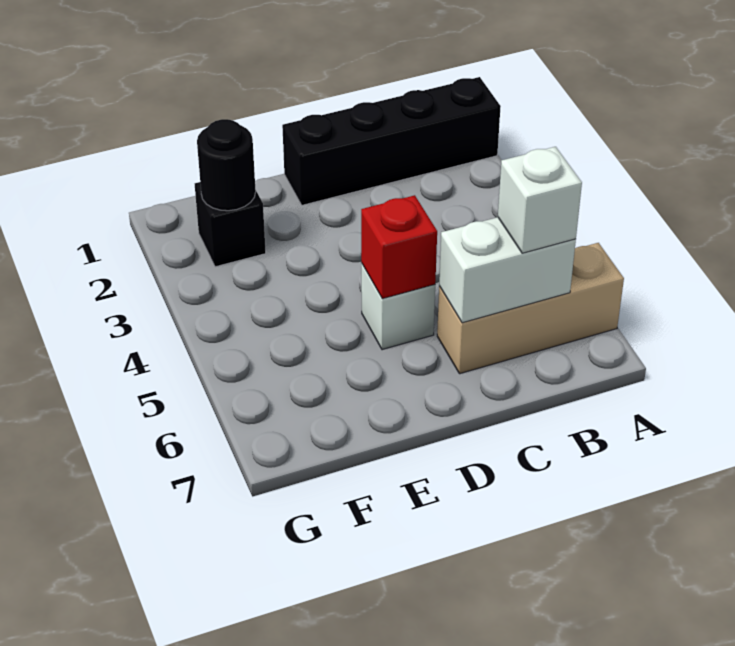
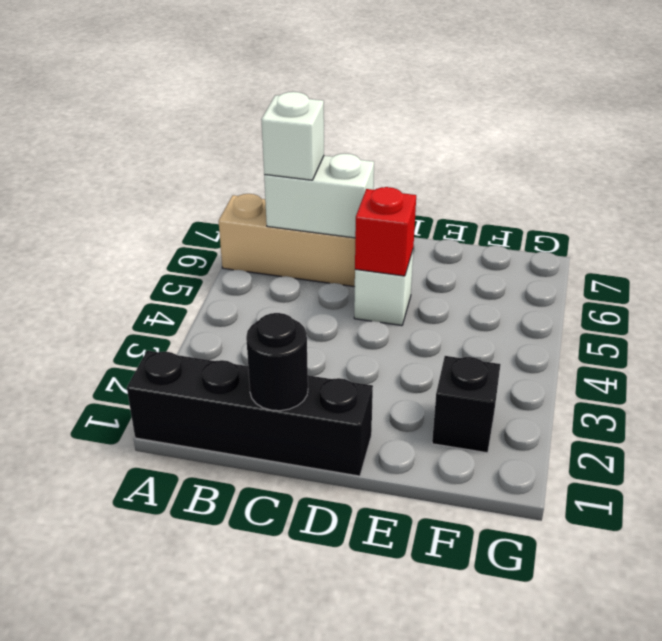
black 1x1 round brick [197,119,256,211] -> black 1x1 round brick moved to [246,313,308,411]

